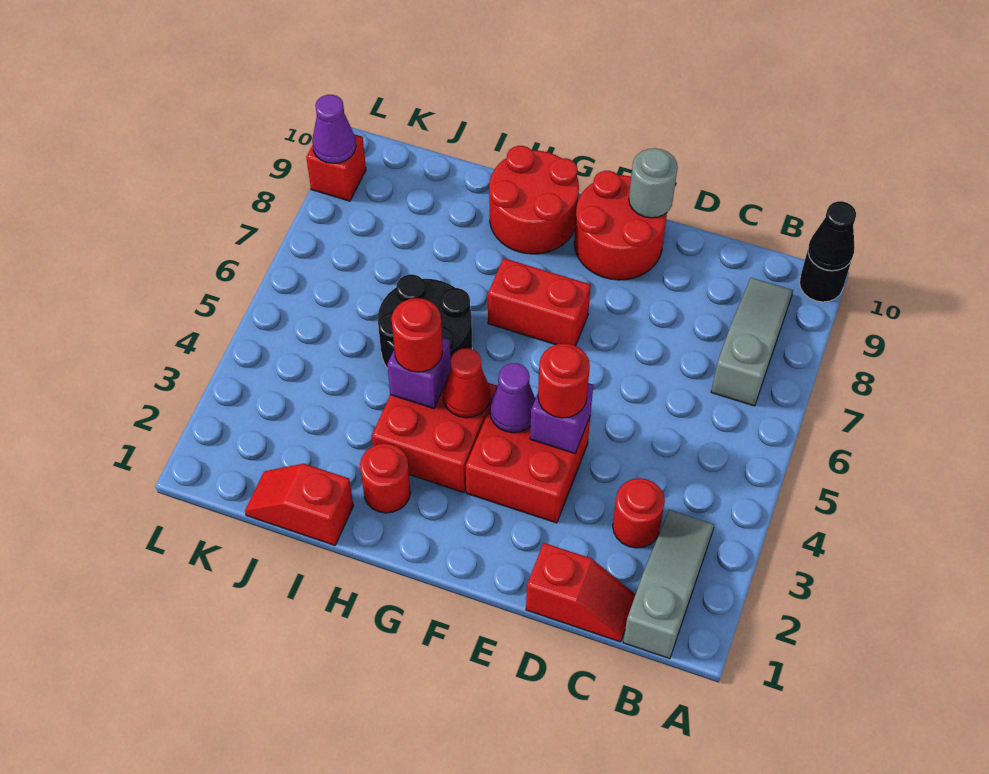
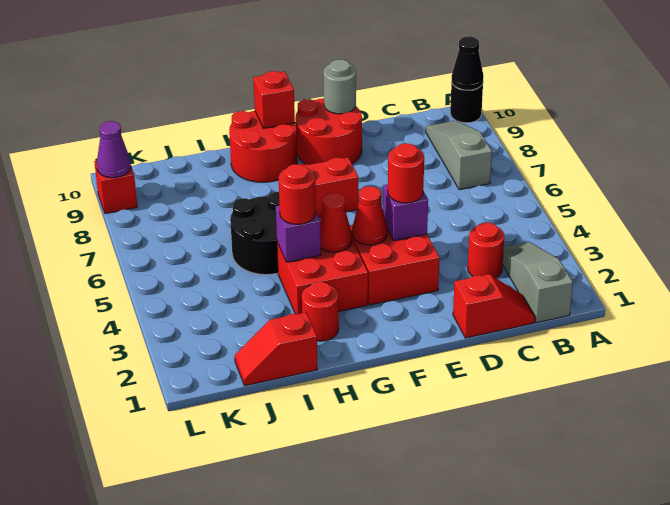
purple 1x1 cone [490,363,535,433] -> red 1x1 cone [352,186,387,245]
none -> red 1x1 brick [253,71,295,128]

